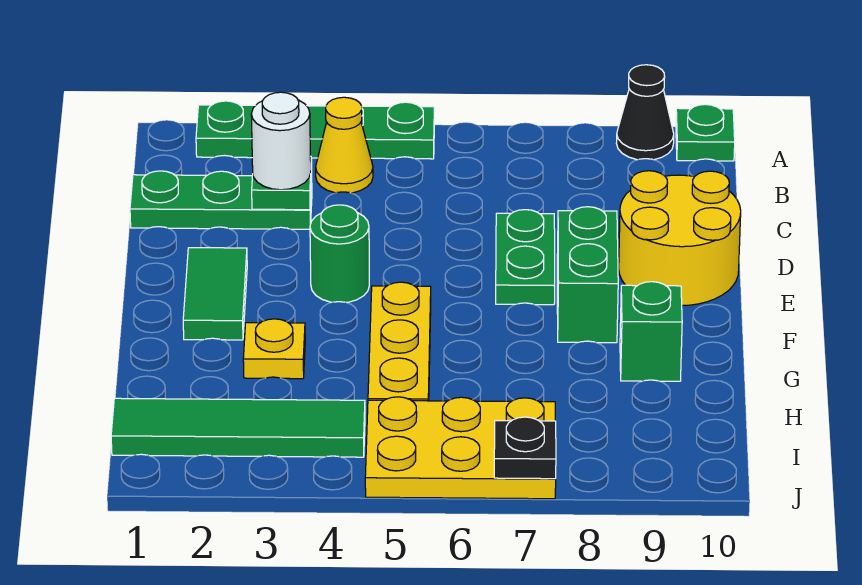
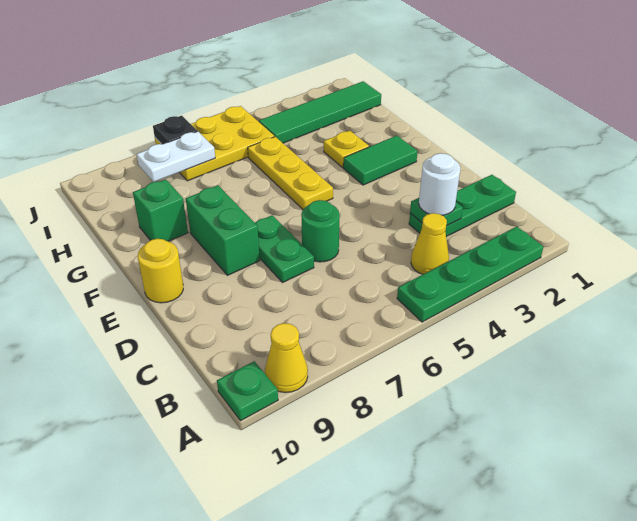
black 1x1 cone [616,65,674,160] -> yellow 1x1 cone [265,323,308,393]
yellow 2x2 round brick [619,171,741,306] -> yellow 1x1 round brick [138,239,183,303]
green 1x2 tile [183,248,247,340] -> green 1x2 tile turned to [343,136,418,185]
green 1x1 round brick [310,205,369,302] -> green 1x1 round brick moved to [301,200,340,262]
none -> white 1x2 plate [137,131,215,182]

